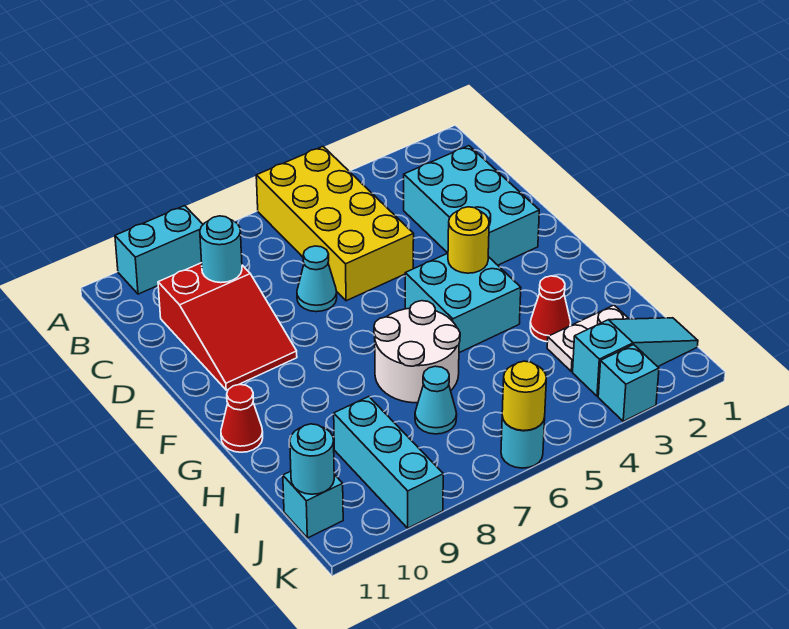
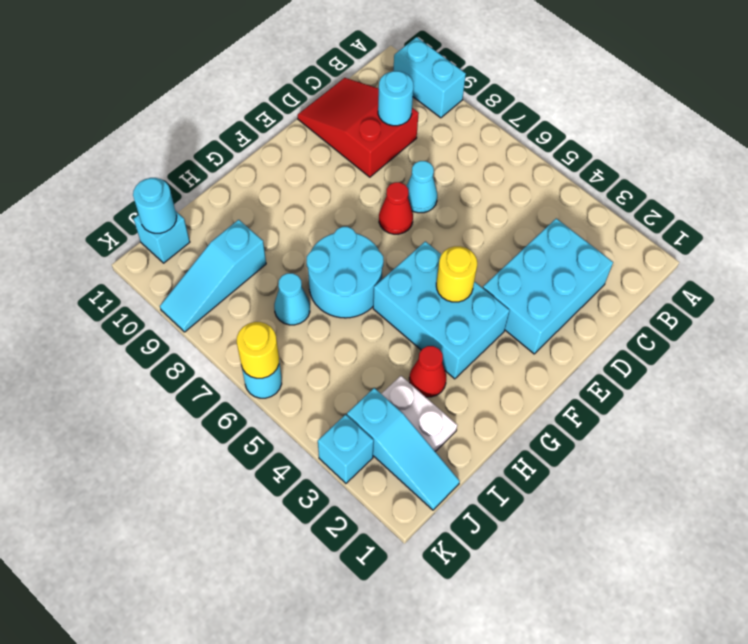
yellow 2x4 brick [256,147,414,301] -> none
red 2x3 slope [158,263,297,390] -> red 2x3 slope turned to [298,78,419,177]
cyan 2x2 brick [405,253,521,353] -> cyan 2x3 brick [373,241,510,379]
white 2x2 round brick [374,301,460,403] -> cyan 2x2 round brick [307,227,384,318]
red 1x1 cone [221,384,263,452] -> red 1x1 cone moved to [379,182,413,234]
cyan 1x3 brick [334,397,443,528] -> cyan 1x3 slope [160,220,266,332]

